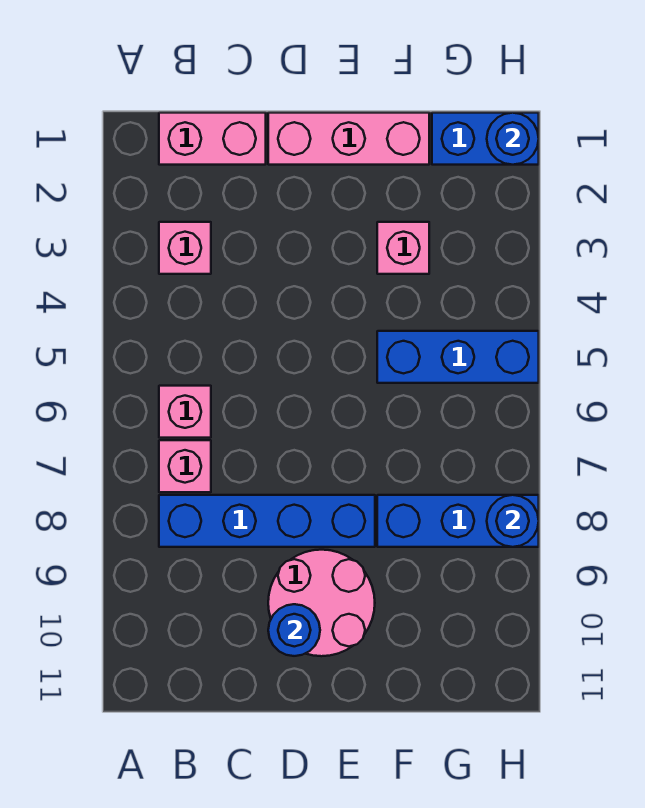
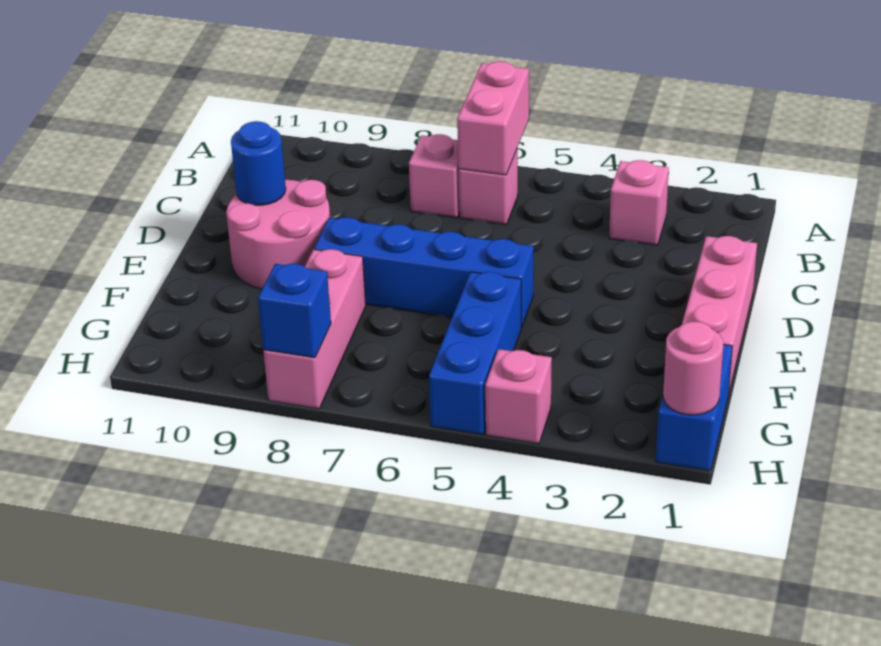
pink 1x2 brick [159,113,266,165] -> pink 1x2 brick moved to [457,61,529,175]
blue 1x4 brick [159,495,375,547] -> blue 1x4 brick turned to [314,217,533,327]
pink 1x1 brick [377,222,429,274] -> pink 1x1 brick moved to [485,349,552,444]
blue 1x3 brick [377,495,539,547] -> pink 1x3 brick [263,249,366,409]
blue 1x1 round brick [487,113,539,165] -> pink 1x1 round brick [663,322,723,415]
blue 1x1 round brick [487,495,539,547] -> blue 1x1 brick [258,264,331,358]

